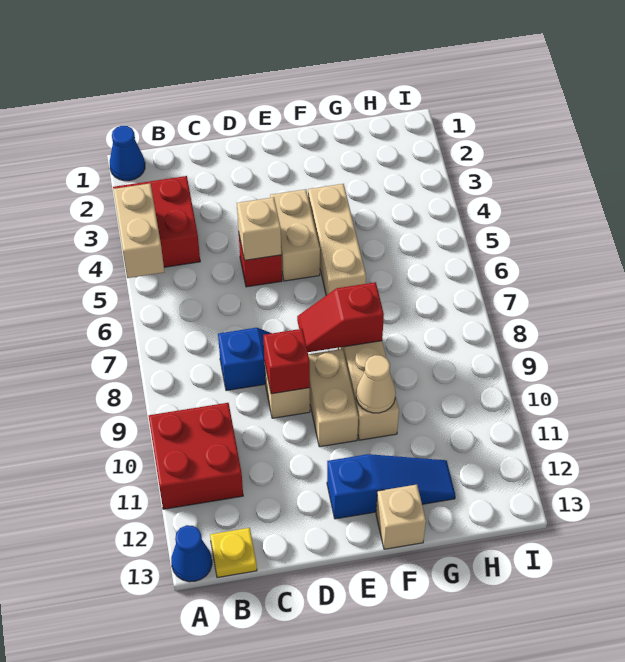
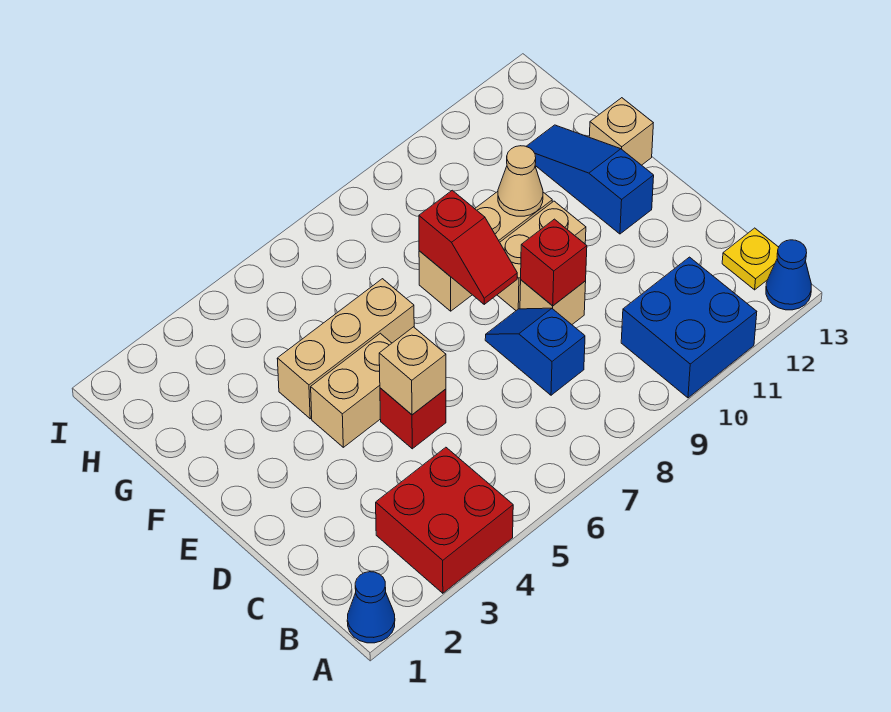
tan 1x2 brick [113,184,164,278] -> none
red 2x2 brick [149,403,243,509] -> blue 2x2 brick [621,257,757,398]

